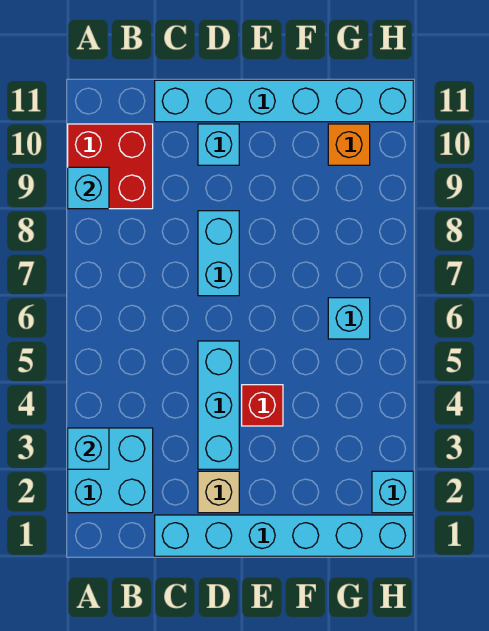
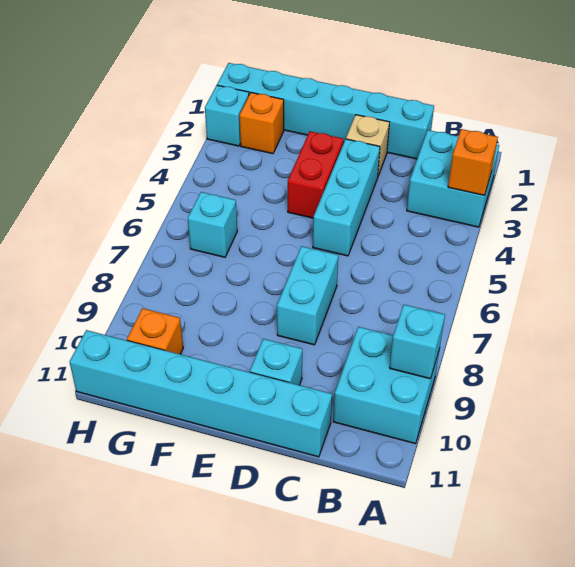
cyan 1x1 brick [68,428,109,469] -> orange 1x1 brick [448,129,498,195]
red 2x2 brick [68,124,153,209] -> cyan 2x2 brick [333,327,440,444]
red 1x1 brick [242,385,283,426] -> red 1x2 brick [288,131,344,218]
none -> orange 1x1 brick [239,93,284,154]

